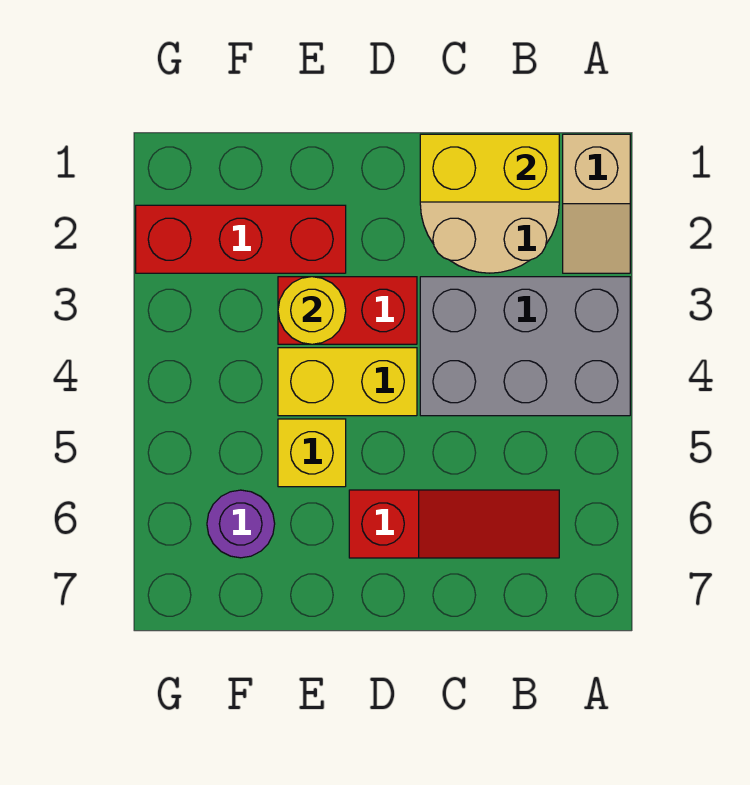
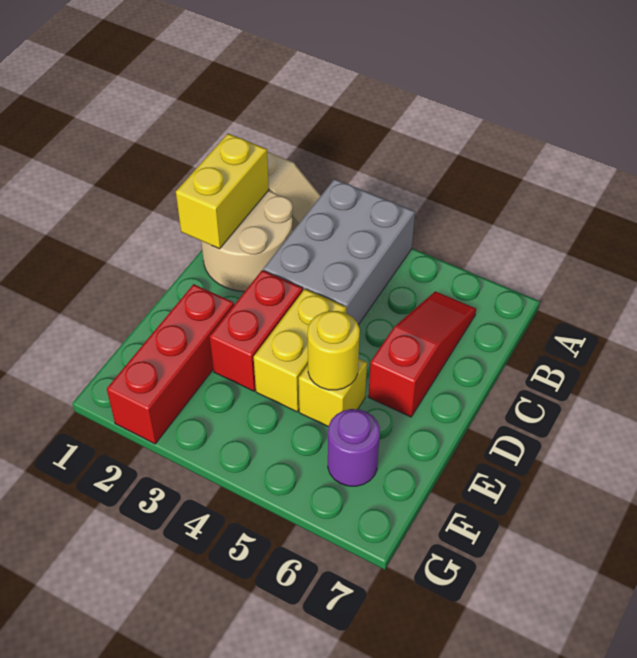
yellow 1x1 round brick [278,277,346,344] -> yellow 1x1 round brick moved to [308,311,360,390]

